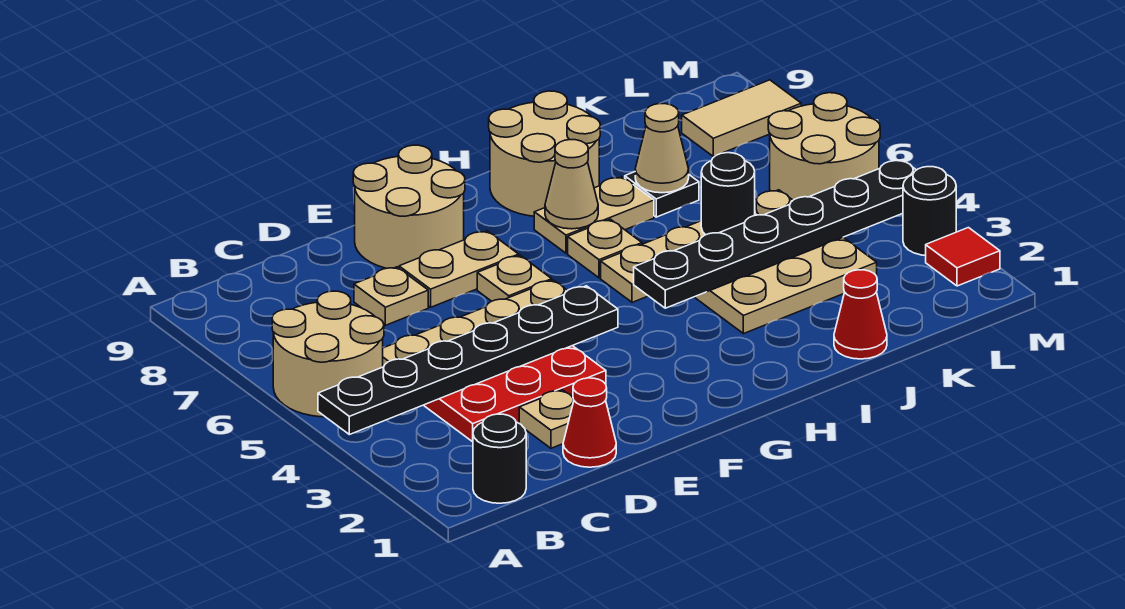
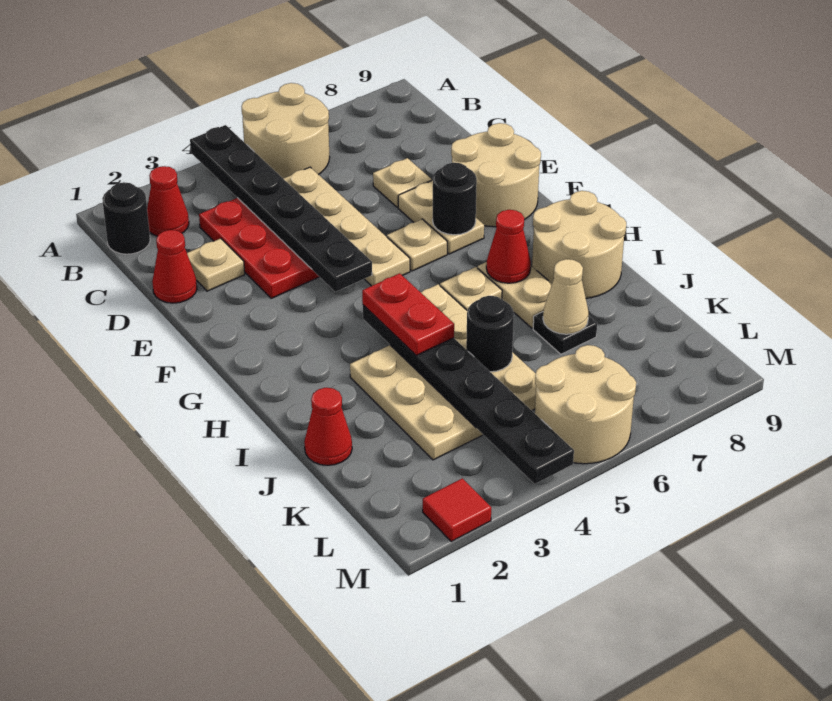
none -> red 1x1 cone [147,166,189,236]
none -> red 1x2 plate [362,273,454,355]
tan 1x1 cone [545,140,598,229] -> red 1x1 cone [486,210,531,283]
tan 1x2 tile [682,80,801,156] -> none
black 1x1 round brick [903,167,956,255] -> black 1x1 round brick moved to [433,163,477,235]

